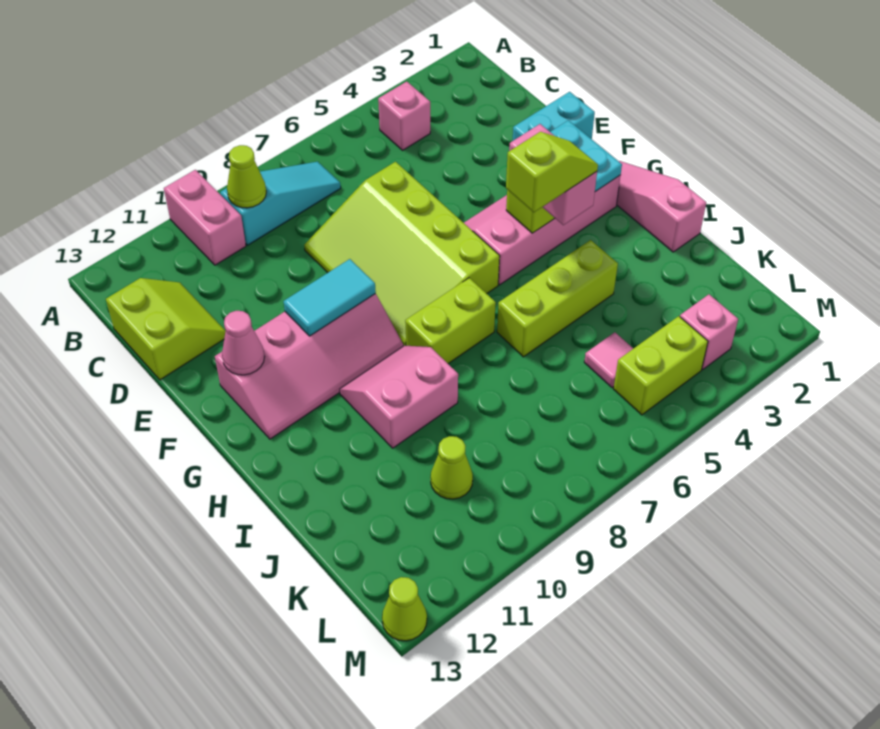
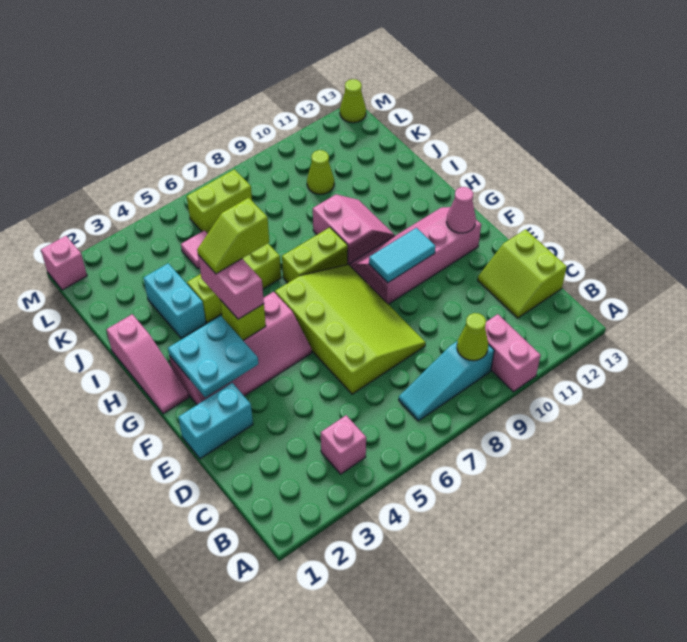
pink 2x2 slope [340,346,458,448] -> pink 2x2 slope turned to [313,195,395,265]
none -> cyan 1x2 brick [143,263,206,338]
pink 1x1 brick [680,294,738,369] -> pink 1x1 brick moved to [41,236,87,290]
lime 1x2 brick [614,316,708,415] -> lime 1x2 brick moved to [187,169,252,234]

